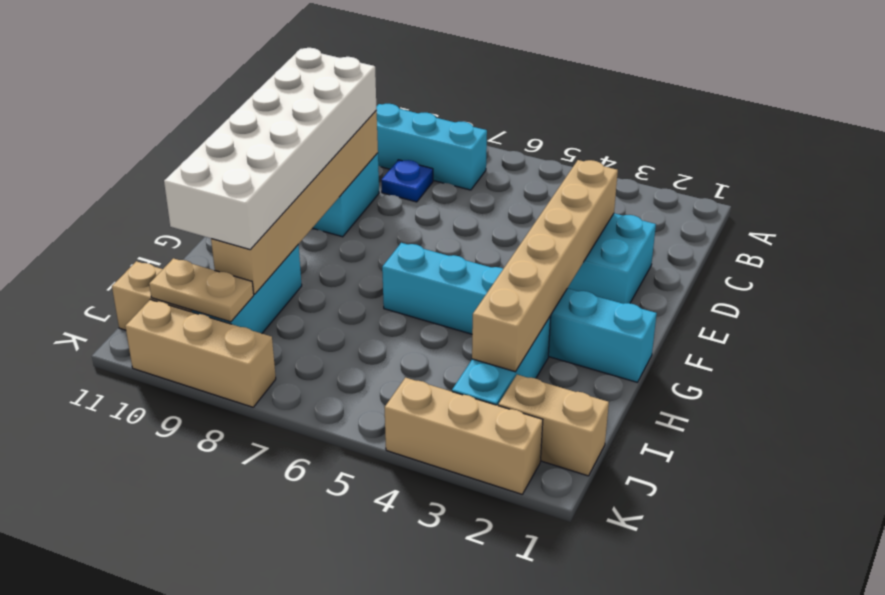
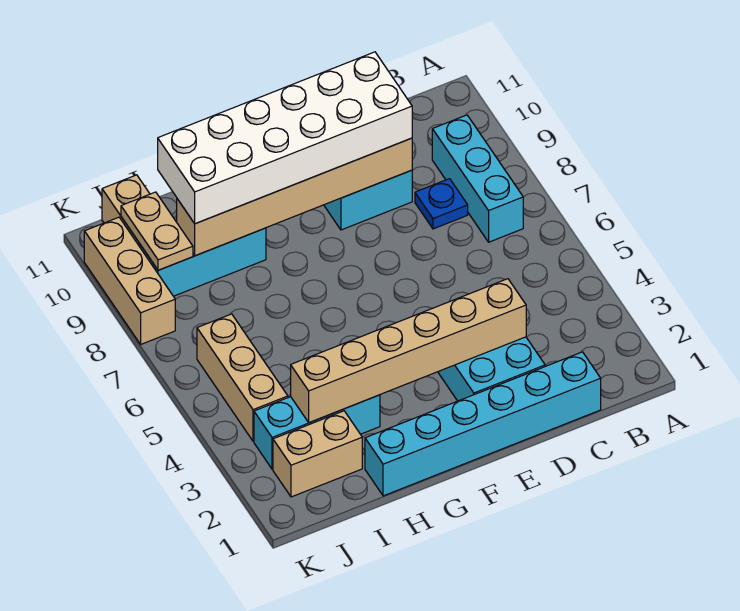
cyan 1x6 brick [382,243,657,382] -> cyan 1x6 brick turned to [365,352,601,496]
tan 1x2 brick [498,375,609,476] -> tan 1x2 brick turned to [273,411,362,497]
tan 1x3 brick [385,378,543,494] -> tan 1x3 brick moved to [197,314,288,441]

